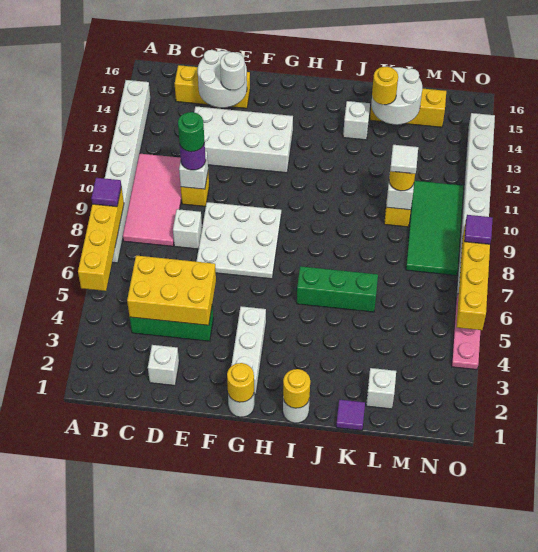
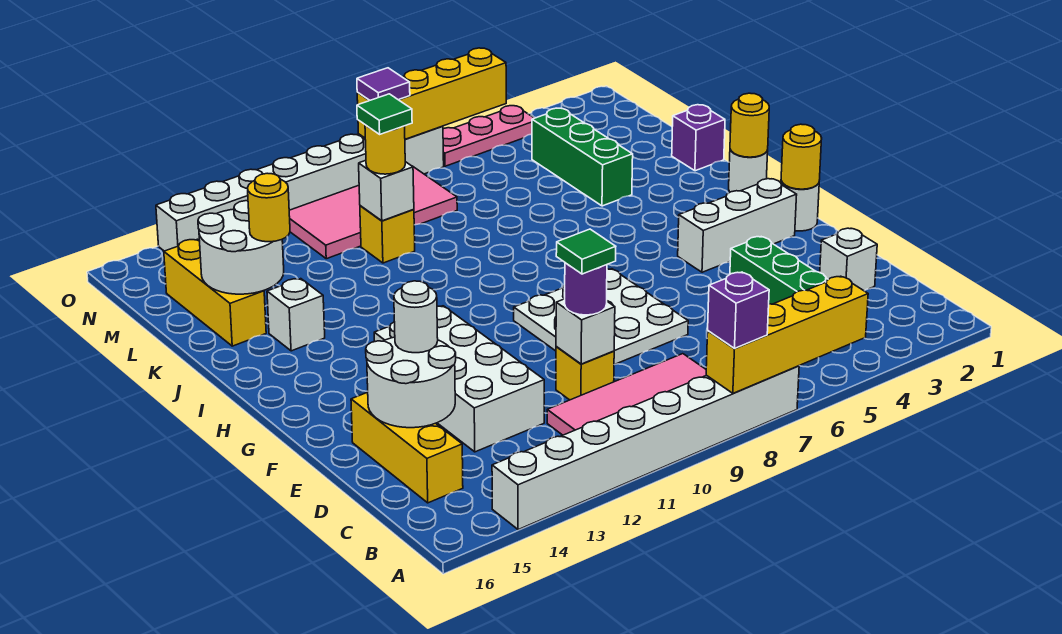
purple 1x1 tile [91,178,121,207] -> purple 1x1 brick [708,272,769,348]
yellow 2x3 brick [127,255,216,325] -> none
white 1x1 brick [173,209,202,249] -> none
green 1x1 round brick [178,112,204,152] -> green 1x1 tile [556,229,616,274]
green 1x3 brick [297,266,378,312] -> green 1x3 brick moved to [532,108,633,206]
purple 1x1 tile [336,400,365,430] -> purple 1x1 brick [672,105,725,171]
white 1x1 brick [366,368,396,409] -> none
white 1x1 tile [390,145,418,174] -> green 1x1 tile [357,94,412,134]
green 2x4 tile [406,181,463,275] -> pink 2x4 tile [289,166,457,259]

